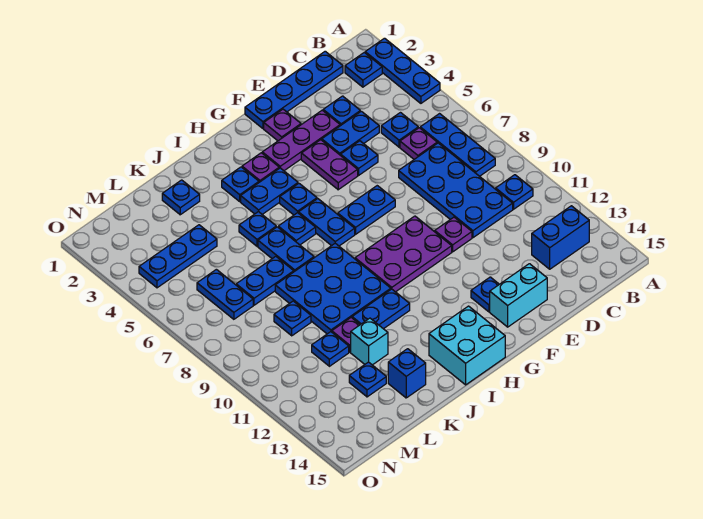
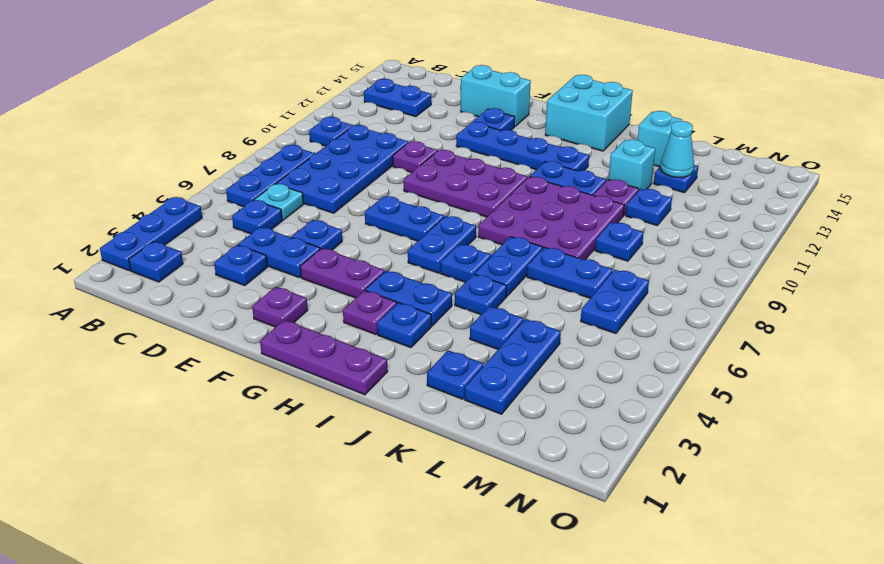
blue 1x2 brick [532,206,589,269] -> blue 1x2 plate [364,79,431,117]
blue 1x4 plate [245,51,343,128] -> blue 1x4 plate moved to [456,122,589,171]
purple 1x1 plate [400,128,437,159] -> cyan 1x1 plate [255,184,304,220]
purple 1x3 plate [262,110,340,171] -> purple 1x3 plate moved to [260,320,388,395]
purple 1x2 plate [301,140,358,190] -> purple 1x2 plate turned to [300,248,384,298]
blue 1x1 plate [280,184,317,215] -> blue 1x1 plate moved to [470,306,524,349]
blue 3x3 plate [275,243,391,334] -> purple 3x3 plate [478,177,624,260]
blue 1x1 brick [388,349,426,398] -> cyan 1x1 brick [638,111,682,167]
blue 1x3 plate [139,225,217,288] -> blue 1x3 plate turned to [465,319,561,414]
none -> cyan 1x1 cone [660,121,694,177]

